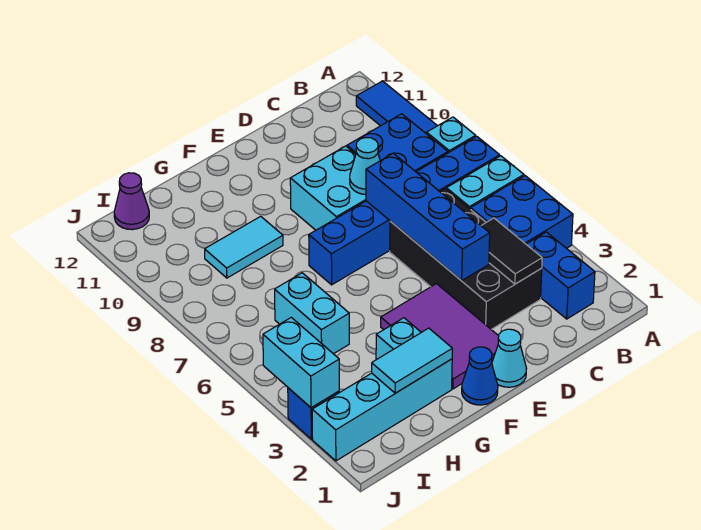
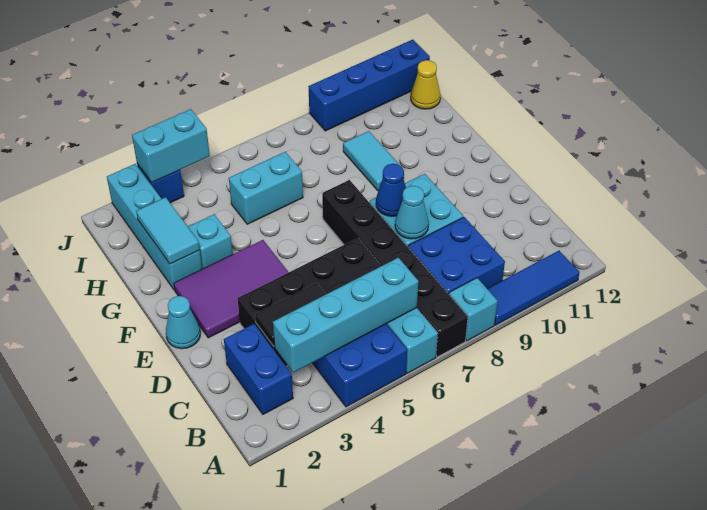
blue 1x6 brick [309,136,500,285] -> black 1x6 brick [322,180,468,357]
blue 1x2 brick [526,232,595,319] -> blue 1x2 brick turned to [224,324,293,414]
none -> cyan 1x4 brick [273,258,418,372]
blue 1x4 brick [366,153,490,281] -> blue 1x4 brick moved to [308,40,430,131]
blue 1x1 cone [462,347,498,405] -> blue 1x1 cone moved to [376,164,406,216]
purple 1x1 cone [114,173,149,230] -> yellow 1x1 cone [411,60,440,109]

